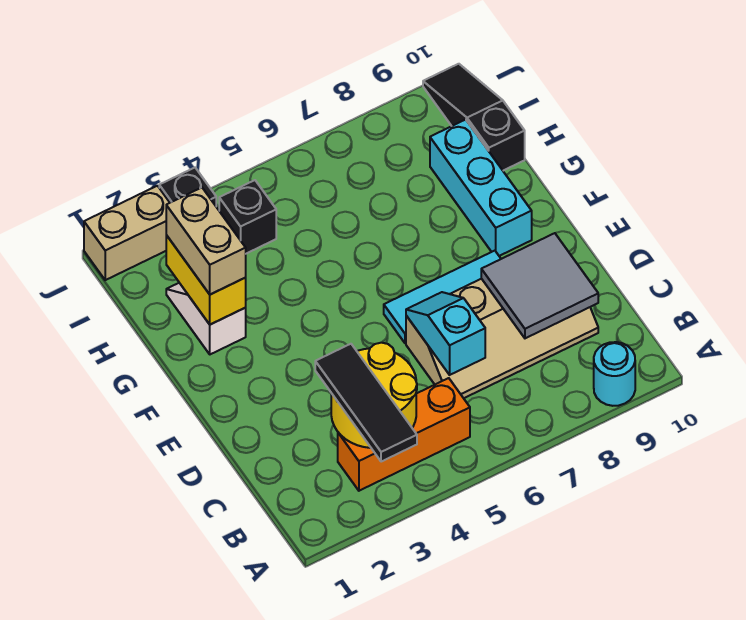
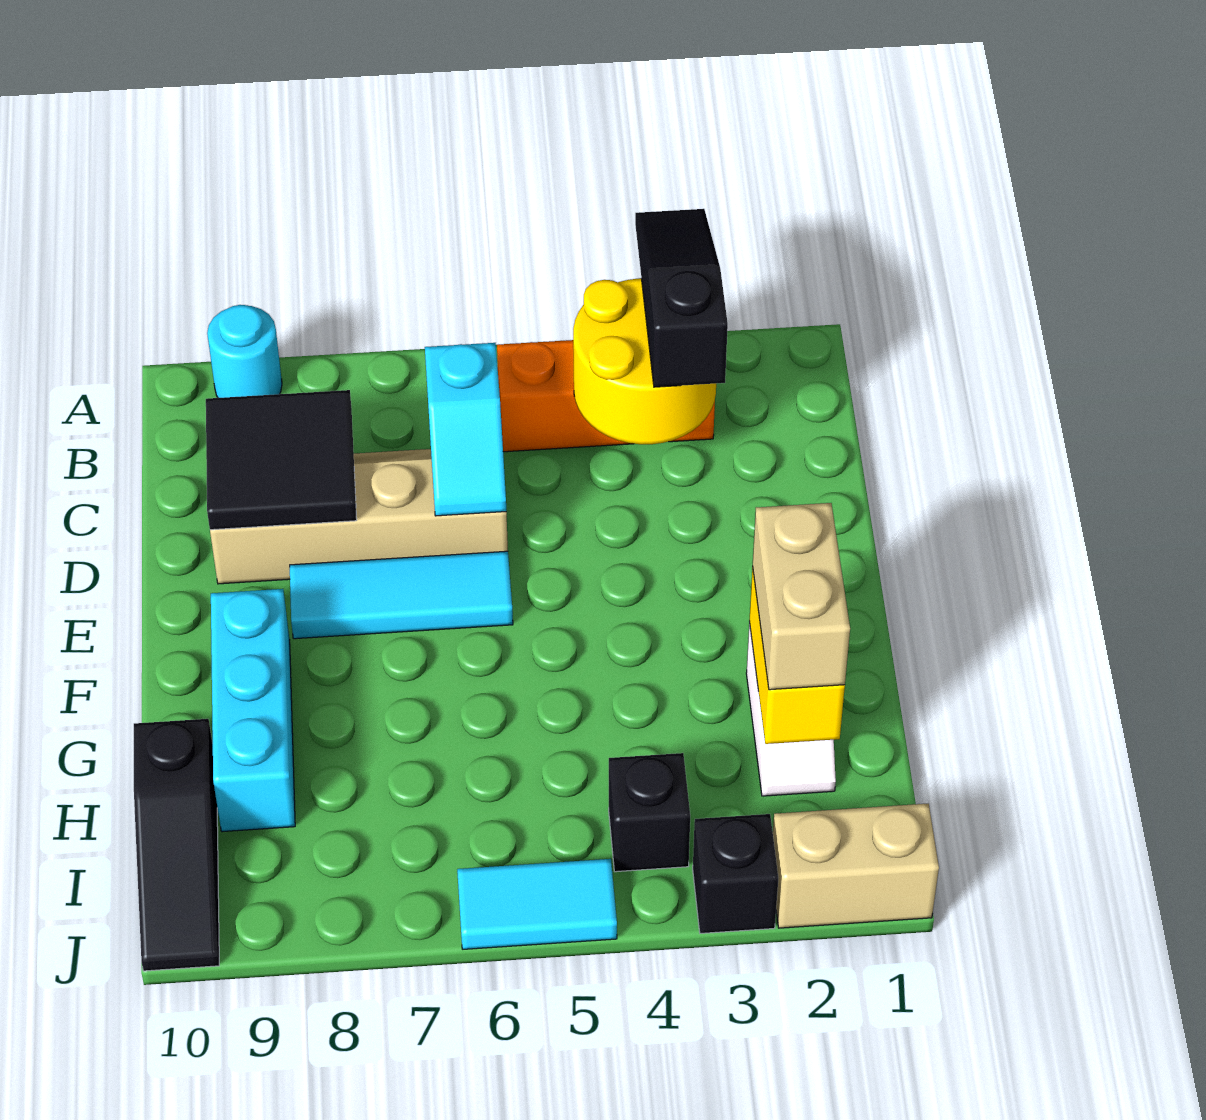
black 1x3 tile [315,344,417,462] -> black 1x3 slope [635,209,728,387]
grey 2x2 tile [481,233,598,338] -> black 2x2 tile [206,390,357,530]
none -> cyan 1x2 tile [457,859,617,949]

